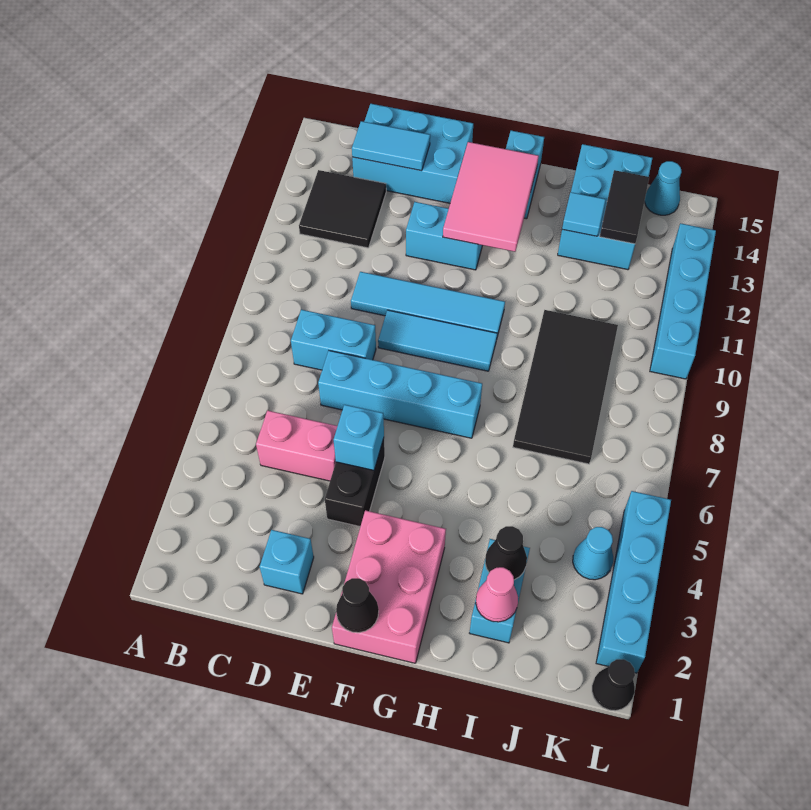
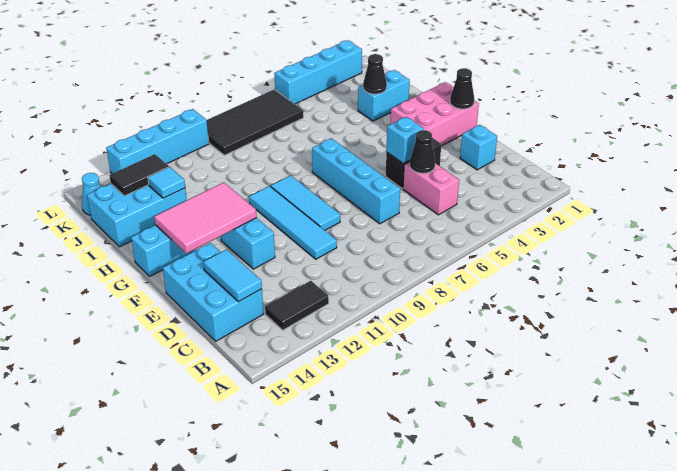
black 2x2 tile [299,170,386,248] -> black 1x2 tile [265,281,329,330]
cyan 1x2 brick [291,310,376,370] -> none
pink 1x1 cone [476,567,518,622] -> none
black 2x4 tile [513,310,618,464] -> black 2x4 tile moved to [207,90,303,155]
cyan 1x1 cone [573,527,613,580] -> none
black 1x1 cone [592,659,635,711] -> black 1x1 cone moved to [410,130,435,173]

